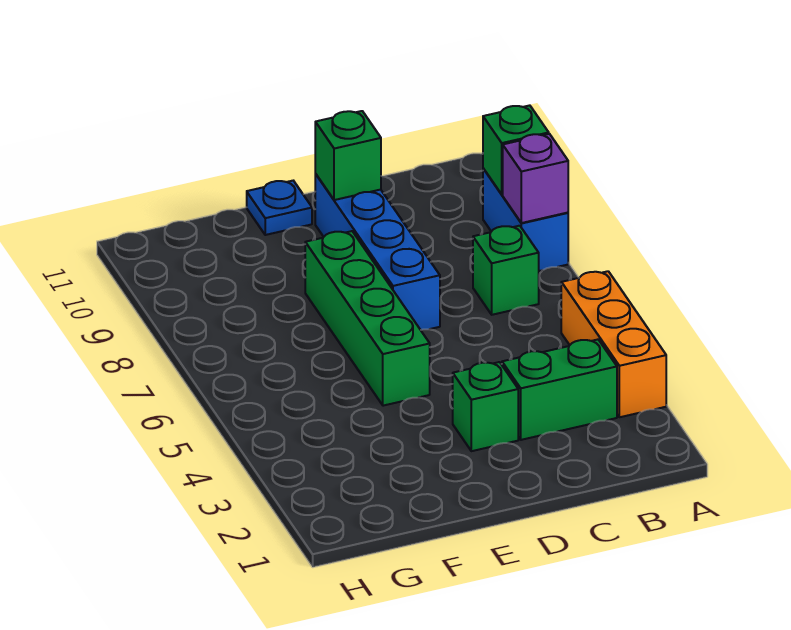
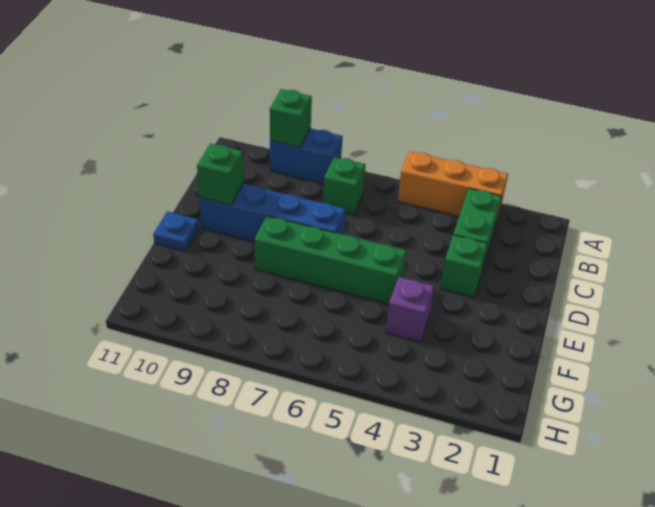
purple 1x1 brick [503,134,568,223] -> purple 1x1 brick moved to [386,277,434,342]

